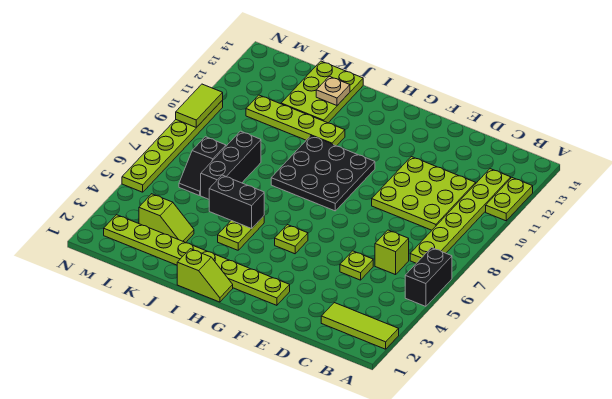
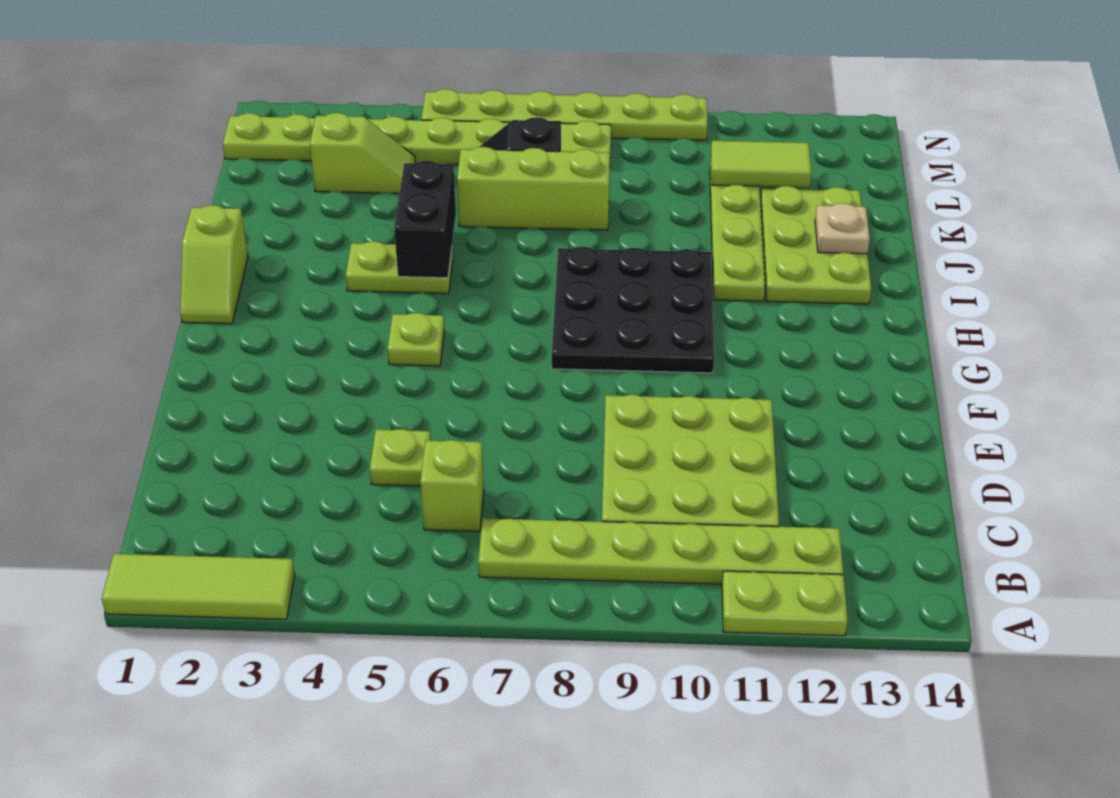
lime 1x3 tile [321,303,399,349] -> lime 1x3 tile turned to [102,554,295,619]
black 1x2 brick [405,248,452,306] -> none
lime 1x8 plate [104,215,290,305] -> lime 1x8 plate turned to [223,113,611,164]
lime 2x3 plate [281,61,363,123] -> lime 2x3 plate turned to [760,186,871,304]
lime 1x2 slope [139,194,194,243] -> lime 1x2 slope turned to [310,113,415,194]
black 1x3 brick [201,131,261,199] -> lime 1x3 brick [457,147,610,230]
lime 1x2 tile [176,84,223,128] -> lime 1x2 tile moved to [711,141,811,187]

